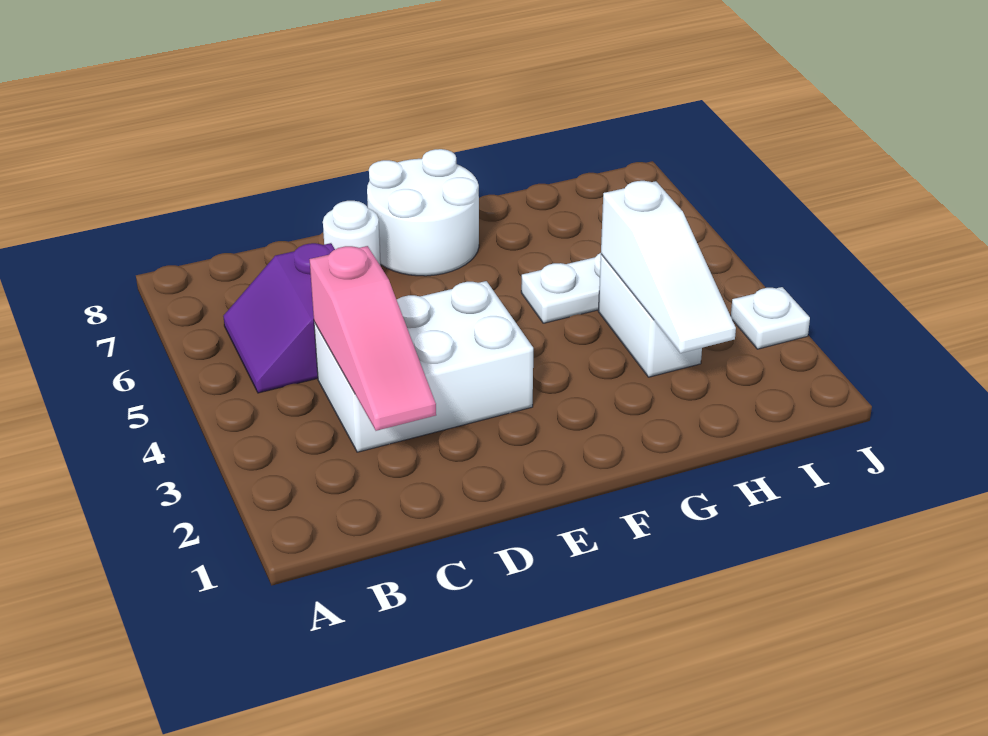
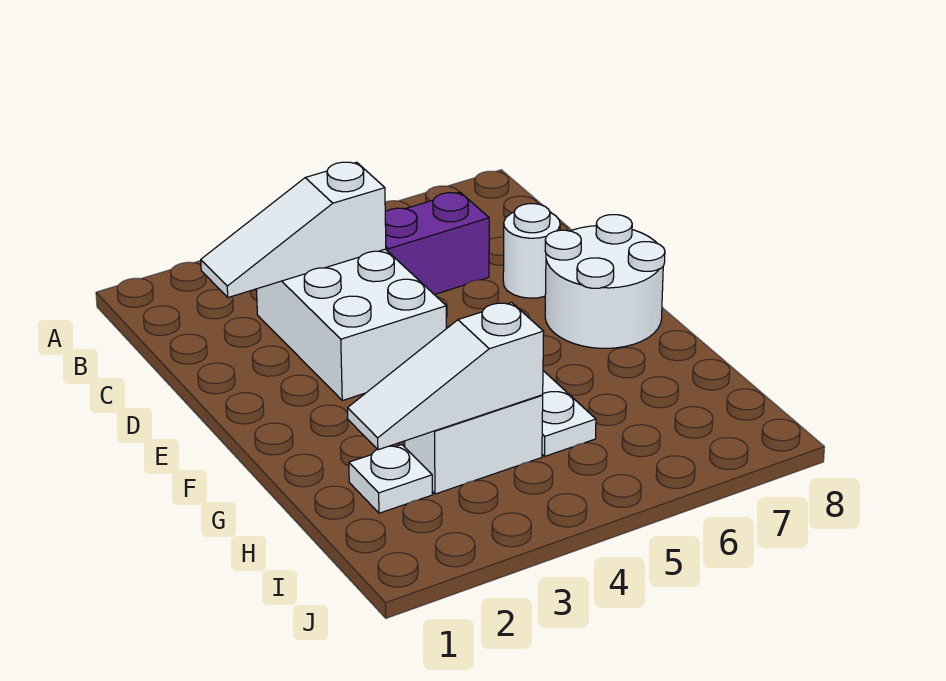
pink 1x3 slope [310,246,436,431] -> white 1x3 slope [201,162,386,297]
white 1x1 plate [731,287,810,349] -> white 1x1 plate moved to [349,445,432,513]

